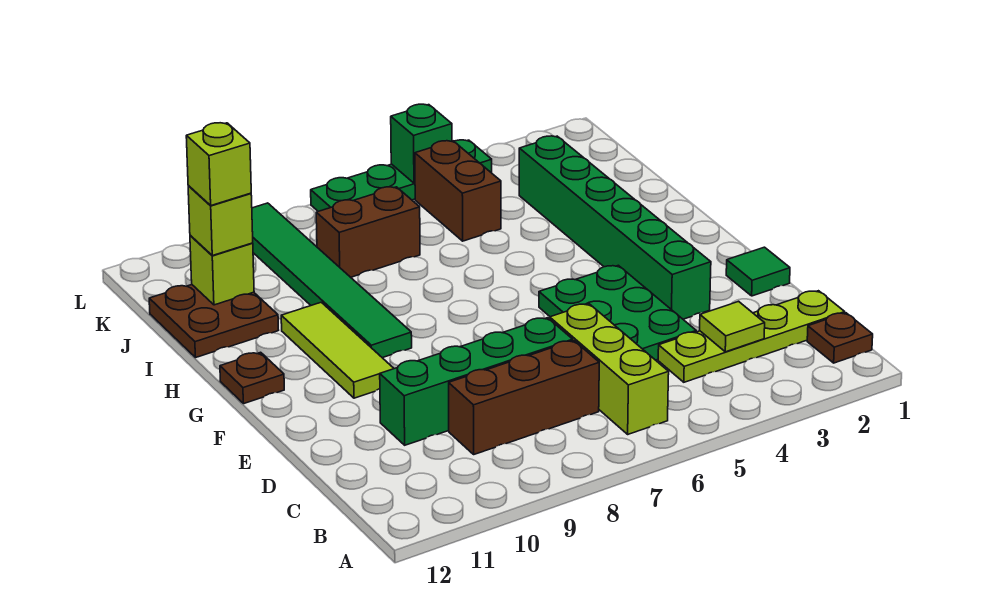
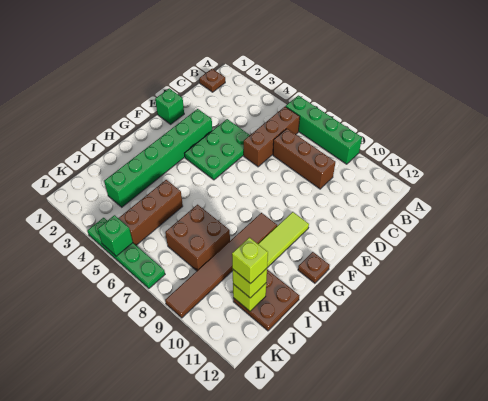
lime 1x3 brick [550,304,669,434] -> brown 1x3 brick [244,107,300,167]
lime 1x4 plate [658,291,845,382] -> none
lime 1x1 tile [700,301,765,352] -> none
green 1x4 brick [380,318,573,445] -> green 1x4 brick moved to [286,95,362,164]
green 1x1 tile [726,247,790,296] -> green 1x1 brick [155,88,184,124]
green 1x6 tile [252,203,412,358] -> brown 1x6 tile [165,213,277,318]
brown 1x2 brick [415,141,501,241] -> brown 1x3 brick [118,180,183,245]
brown 1x2 brick [316,187,420,277] -> brown 2x2 brick [165,205,230,271]

